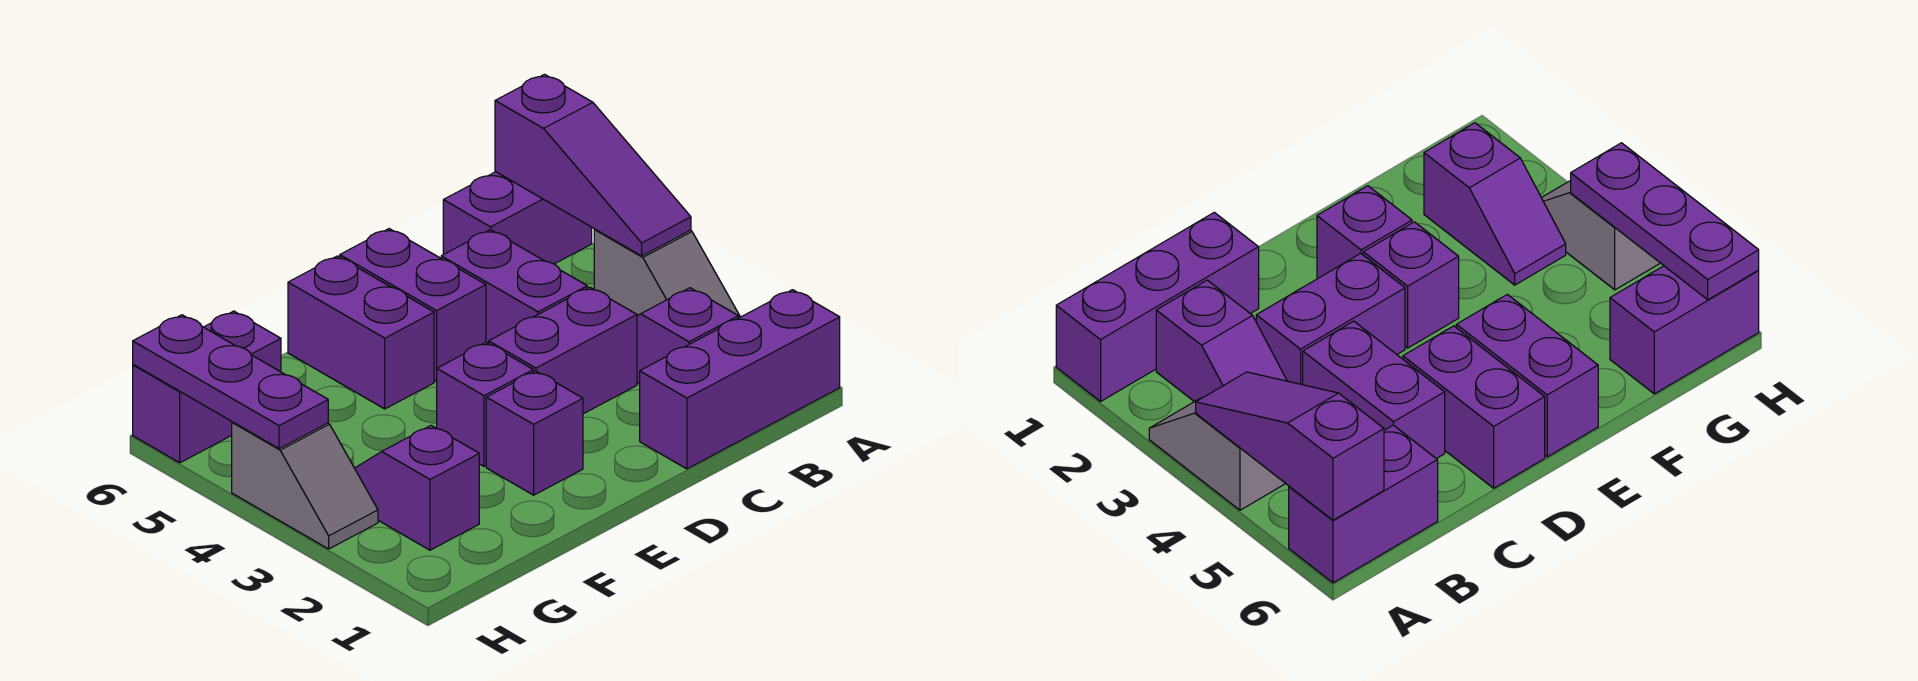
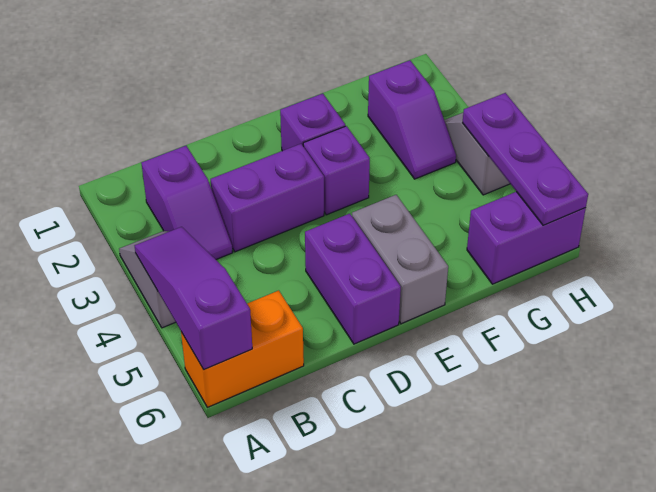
purple 1x3 brick [640,290,840,469] -> none
purple 1x2 brick [443,172,592,264] -> orange 1x2 brick [181,290,304,407]
purple 1x2 brick [441,230,587,343] -> none
purple 1x2 brick [288,256,434,409] -> grey 1x2 brick [352,195,448,324]

